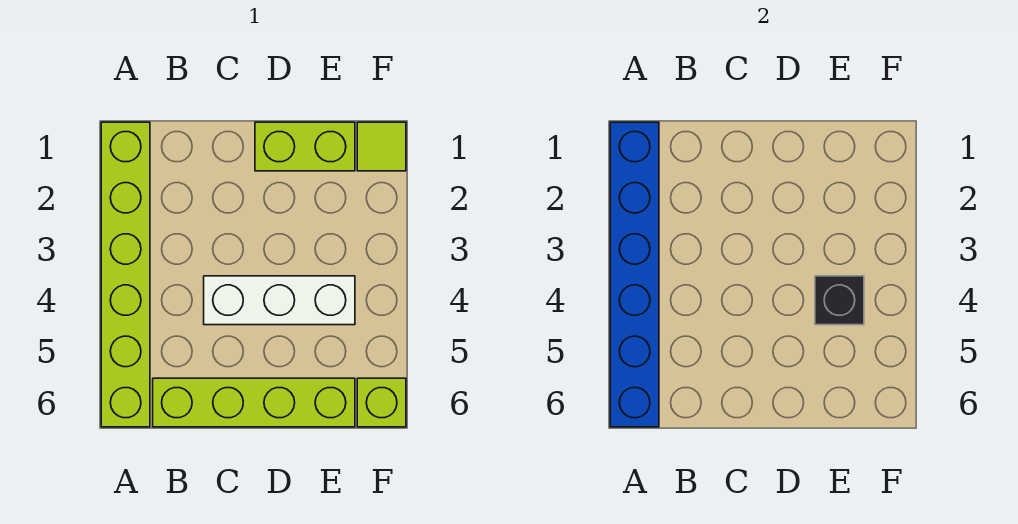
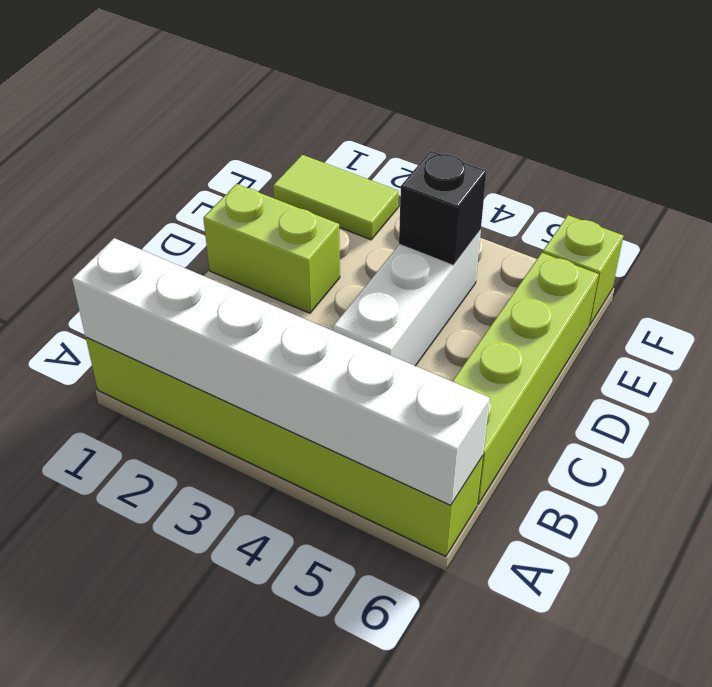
blue 1x6 brick [610,122,659,427] -> white 1x6 brick [72,238,490,505]
lime 1x2 brick [255,122,355,171] -> lime 1x2 brick turned to [203,184,340,313]
lime 1x1 tile [357,122,406,171] -> lime 1x2 tile [273,155,399,240]

